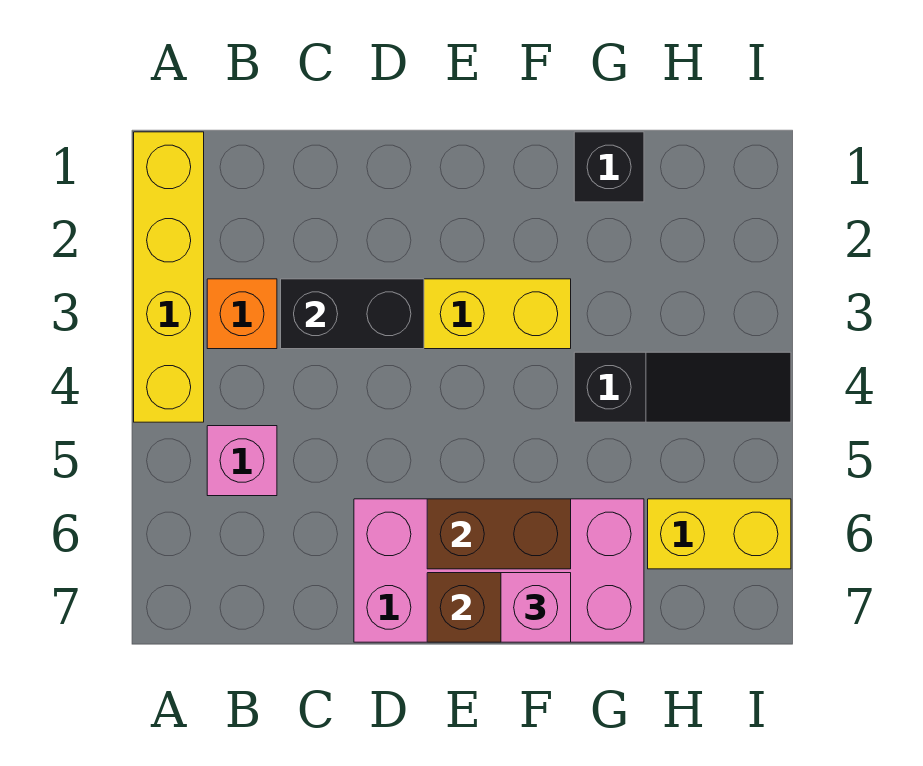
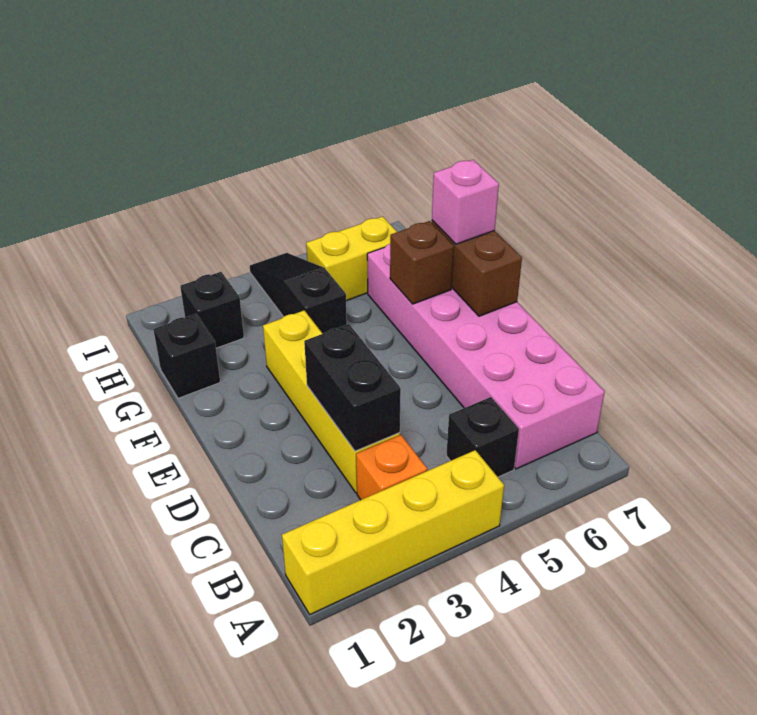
pink 1x1 brick [207,426,277,496] -> black 1x1 brick [446,397,519,477]
pink 2x4 brick [354,499,644,642] -> pink 2x6 brick [367,244,605,469]
brown 1x2 brick [427,499,571,569] -> brown 1x1 brick [390,221,454,304]
none -> black 1x1 brick [180,272,244,348]
yellow 1x2 brick [648,499,791,569] -> yellow 1x2 brick turned to [306,217,397,301]

